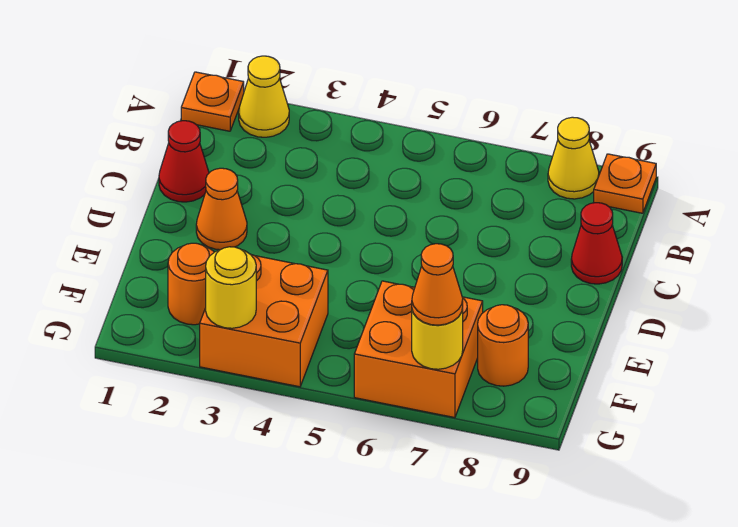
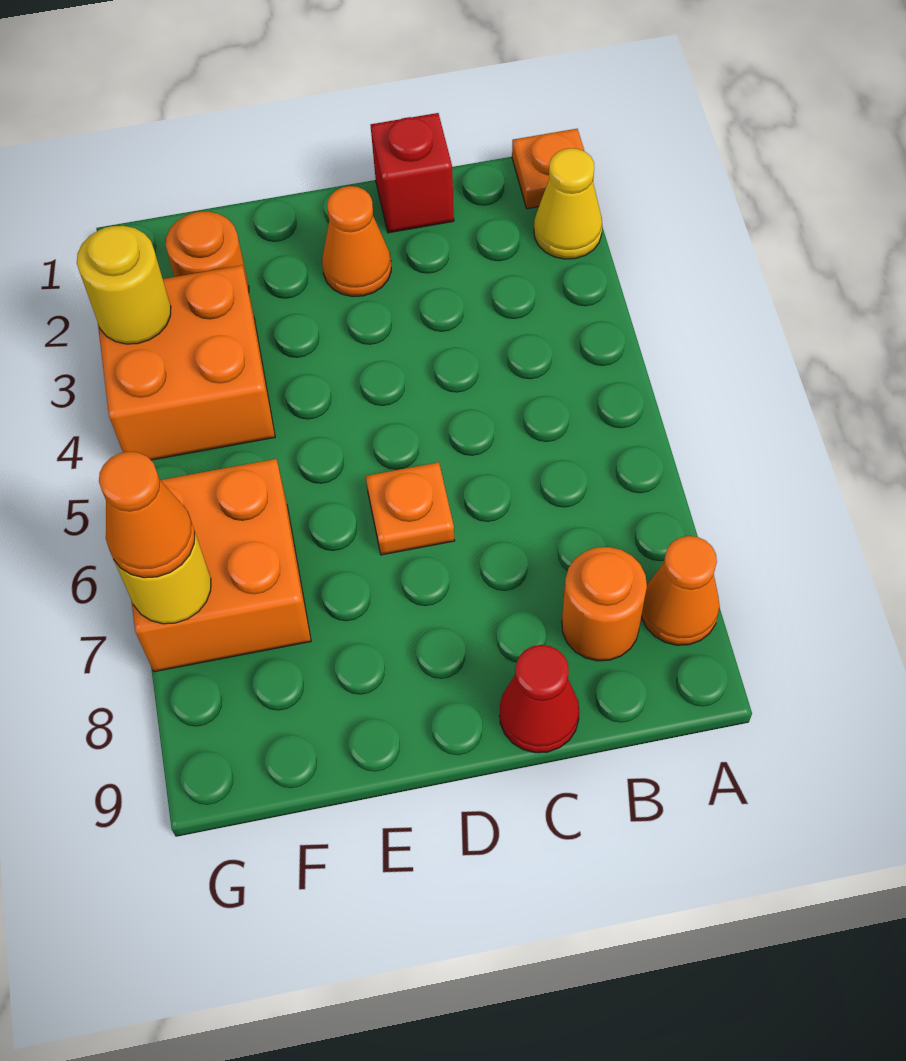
yellow 1x1 cone [548,117,599,199] -> orange 1x1 cone [642,536,720,645]
orange 1x1 plate [594,154,656,213] -> orange 1x1 plate moved to [366,462,455,555]
red 1x1 cone [159,121,209,202] -> red 1x1 brick [371,113,454,233]
orange 1x1 round brick [478,305,528,386] -> orange 1x1 round brick moved to [562,547,647,661]

